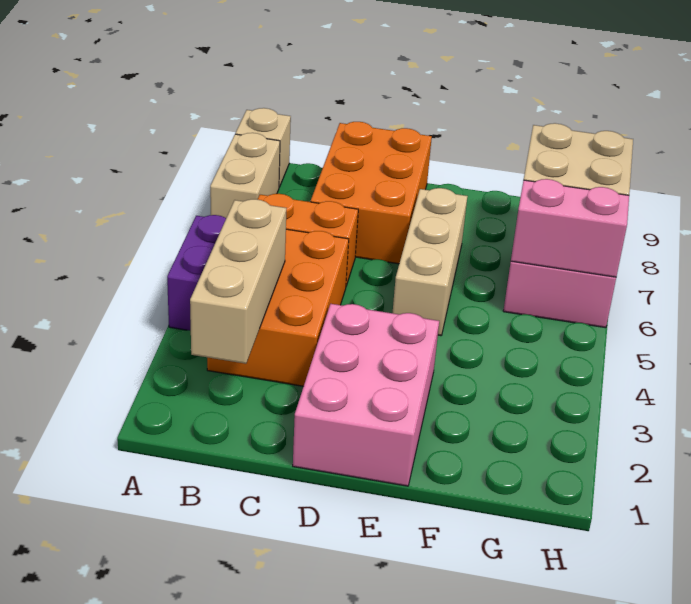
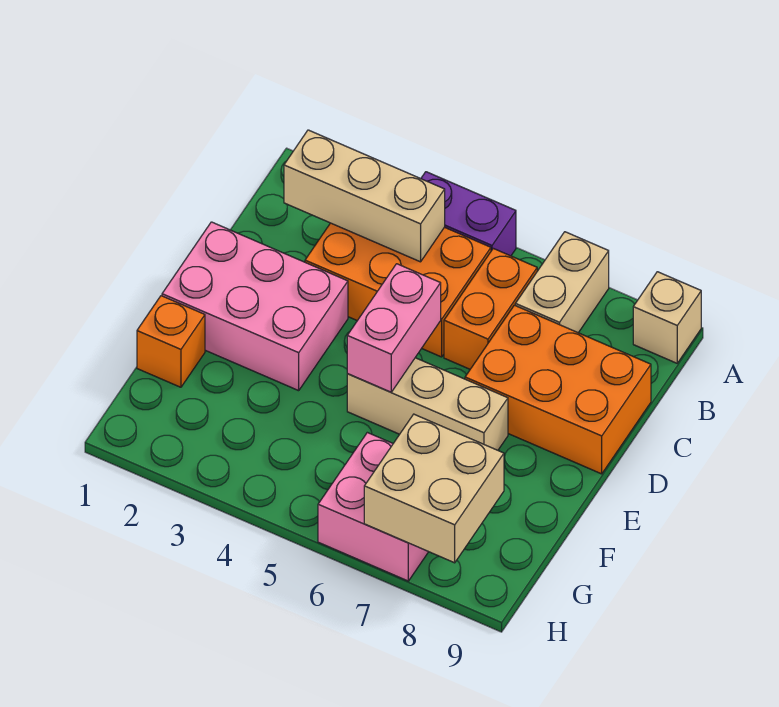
tan 1x2 brick [210,133,280,218] -> tan 1x2 brick turned to [515,232,609,333]
none -> orange 1x1 brick [137,296,205,387]
pink 1x2 brick [511,179,629,277] -> pink 1x2 brick moved to [347,264,441,392]

